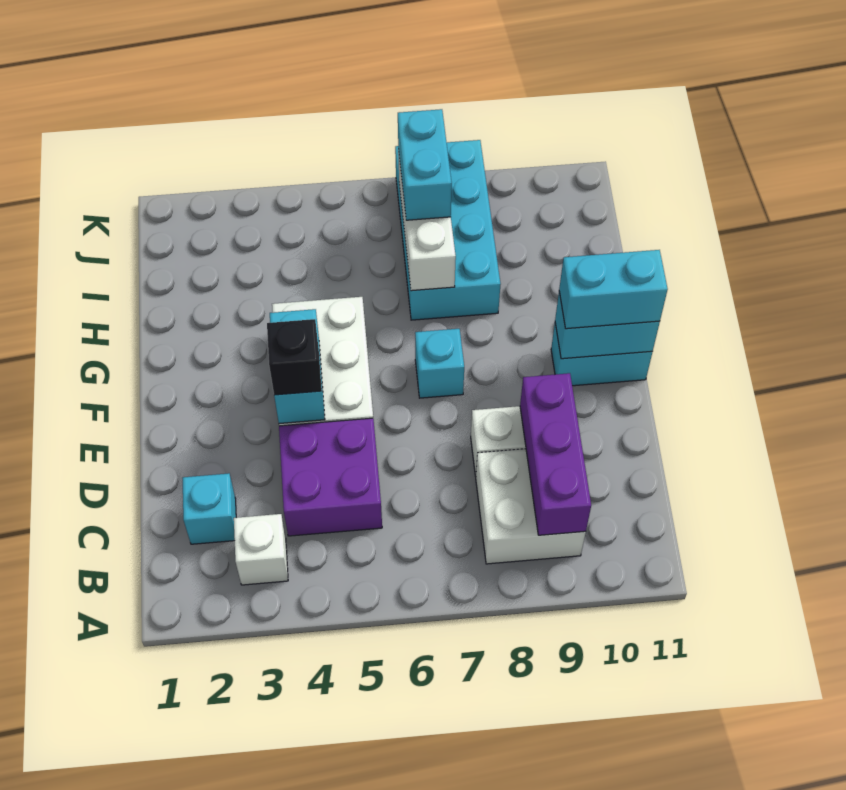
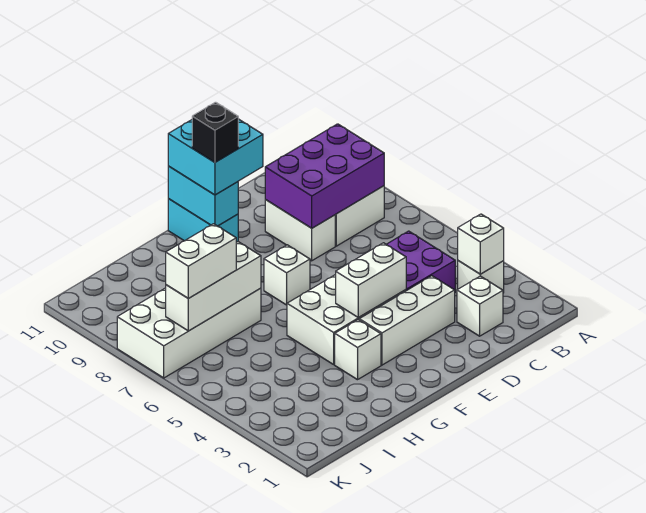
none -> white 1x1 brick [458,214,504,274]
purple 1x3 brick [520,373,591,535] -> purple 2x3 brick [265,124,384,228]
cyan 1x1 brick [182,473,236,544] -> white 1x1 brick [457,276,503,336]
none -> white 1x3 brick [359,276,455,365]
cyan 1x2 brick [270,309,325,424] -> white 1x2 brick [336,243,406,318]
black 1x1 brick [267,319,322,395] -> black 1x1 brick moved to [192,102,238,162]
cyan 1x1 brick [415,329,464,398] -> white 1x1 brick [264,245,310,305]
cyan 1x2 brick [559,250,668,329] -> cyan 2x2 brick [168,119,263,195]
none -> white 1x1 brick [335,320,381,380]
cyan 2x4 brick [395,140,501,320] -> white 2x4 brick [117,288,261,378]
cyan 1x2 brick [398,109,452,220] -> white 1x2 brick [166,224,236,298]

